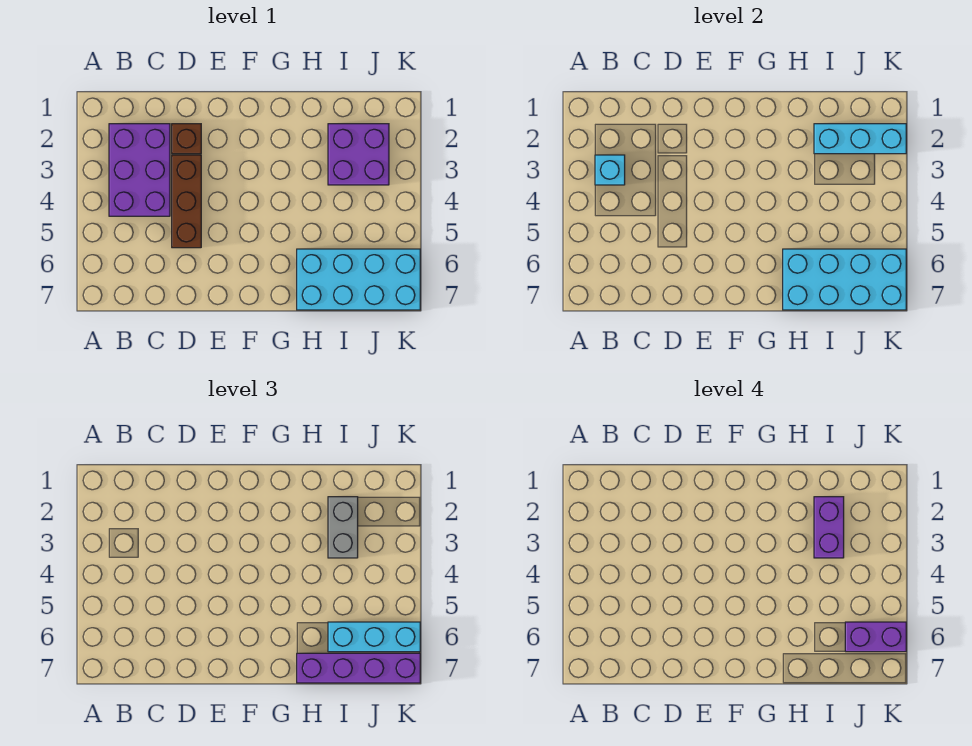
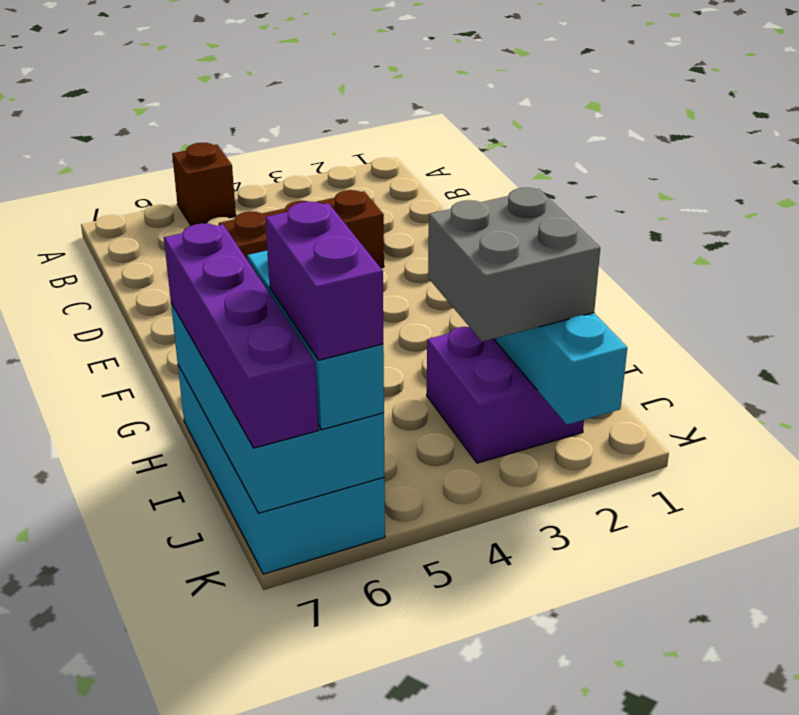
purple 2x3 brick [109,124,170,216] -> none
cyan 1x1 brick [595,155,625,185] -> none
brown 1x1 brick [172,124,201,154] -> brown 1x1 brick moved to [172,143,236,226]
grey 1x2 brick [328,497,358,558] -> grey 2x2 brick [428,188,600,342]
purple 1x2 brick [814,497,844,558] -> none

